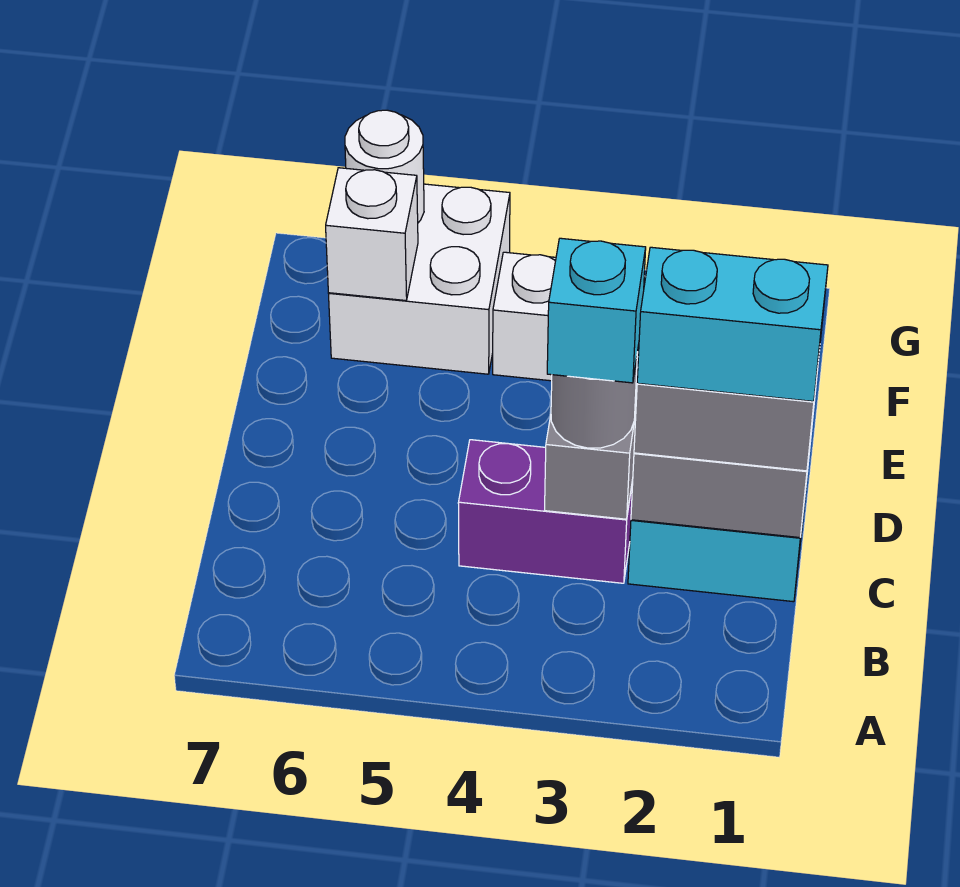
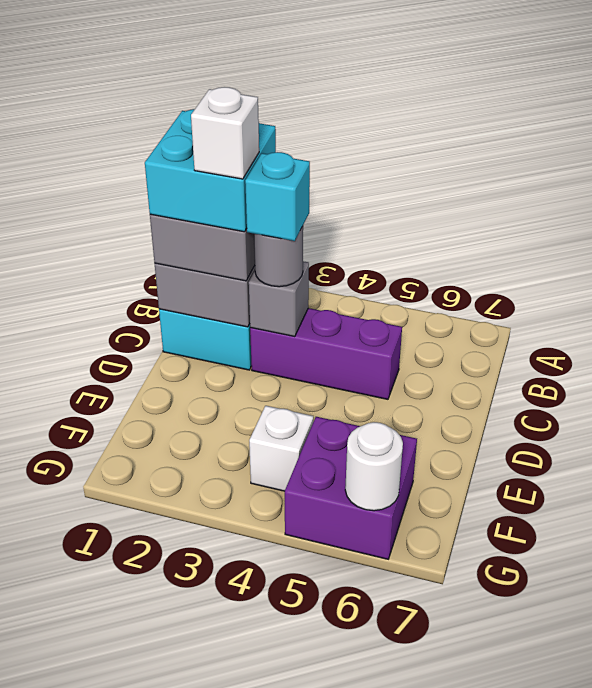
cyan 1x2 brick [637,247,828,401] -> cyan 2x2 brick [145,109,276,232]
purple 1x2 brick [458,440,633,583] -> purple 1x3 brick [250,308,402,399]
white 2x2 brick [329,184,510,374] -> purple 2x2 brick [285,417,417,559]
white 1x1 brick [326,168,418,300] -> white 1x1 brick moved to [191,87,259,179]

